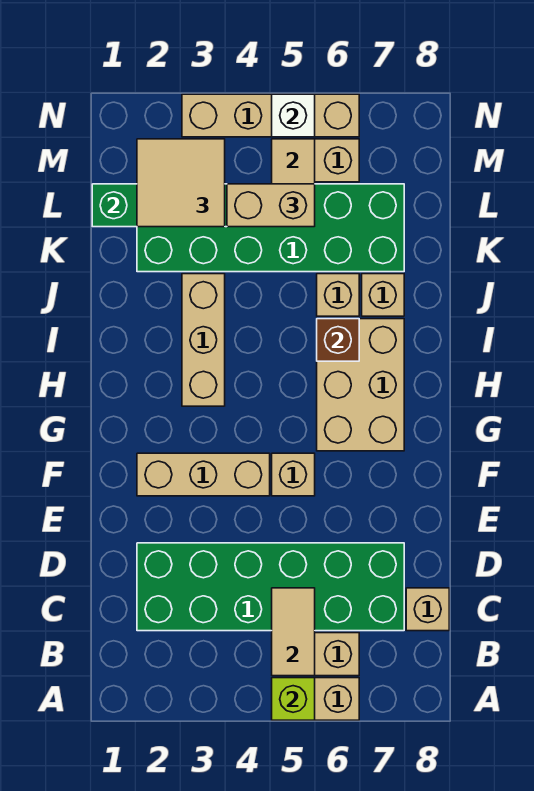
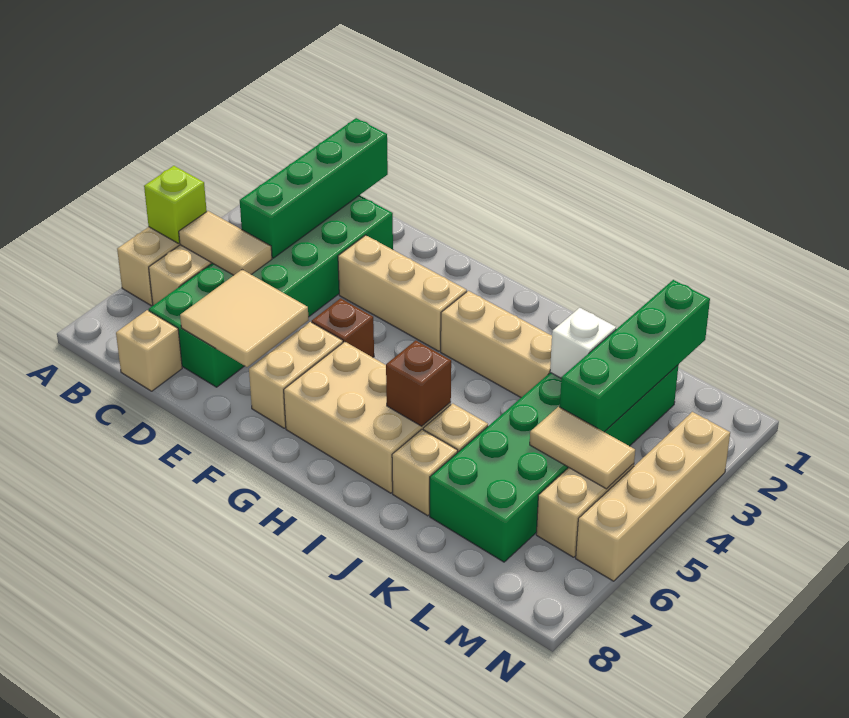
none -> green 1x4 brick [240,118,388,258]
tan 1x3 brick [137,453,270,496] -> tan 1x3 brick turned to [338,235,467,351]
tan 1x1 brick [272,453,315,496] -> brown 1x1 brick [312,298,374,357]
tan 2x2 tile [137,139,225,227] -> tan 2x2 tile moved to [180,270,309,367]
tan 1x2 brick [227,184,315,227] -> tan 1x2 brick moved to [249,322,343,428]
white 1x1 brick [272,94,315,137] -> white 1x1 brick moved to [550,308,616,378]

